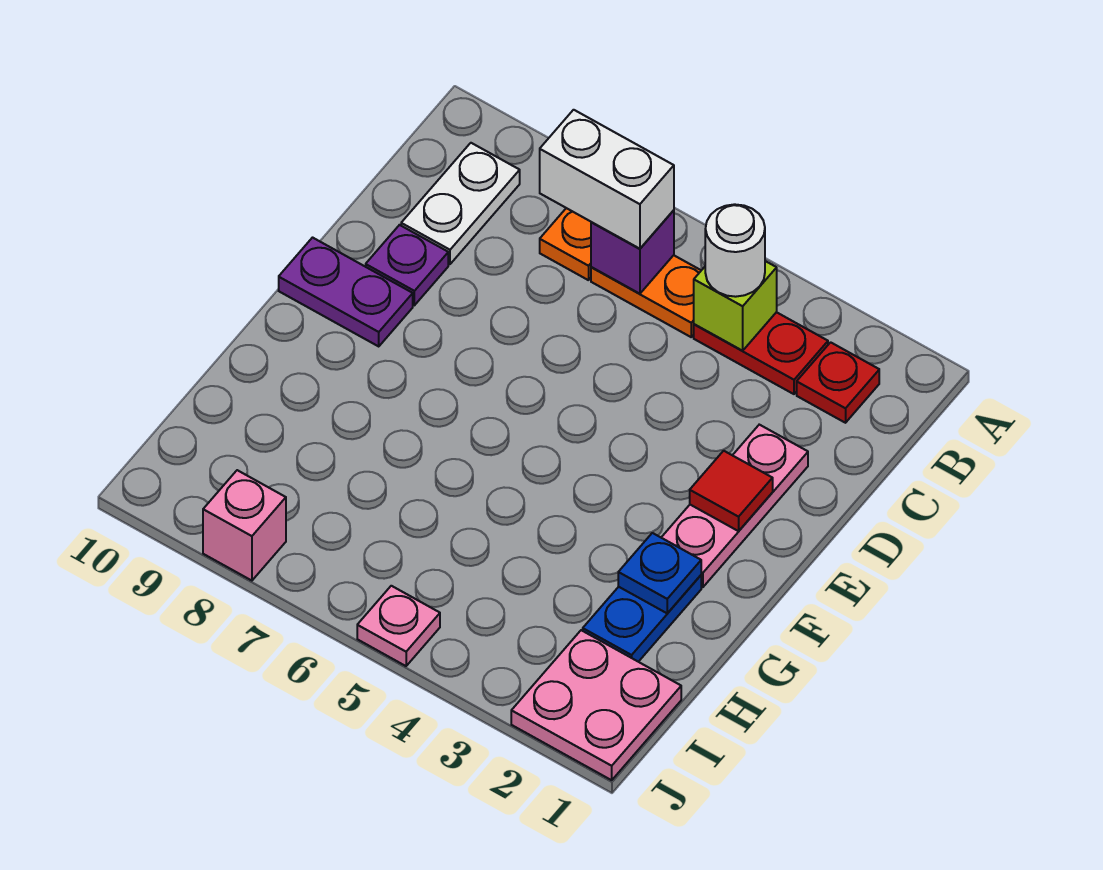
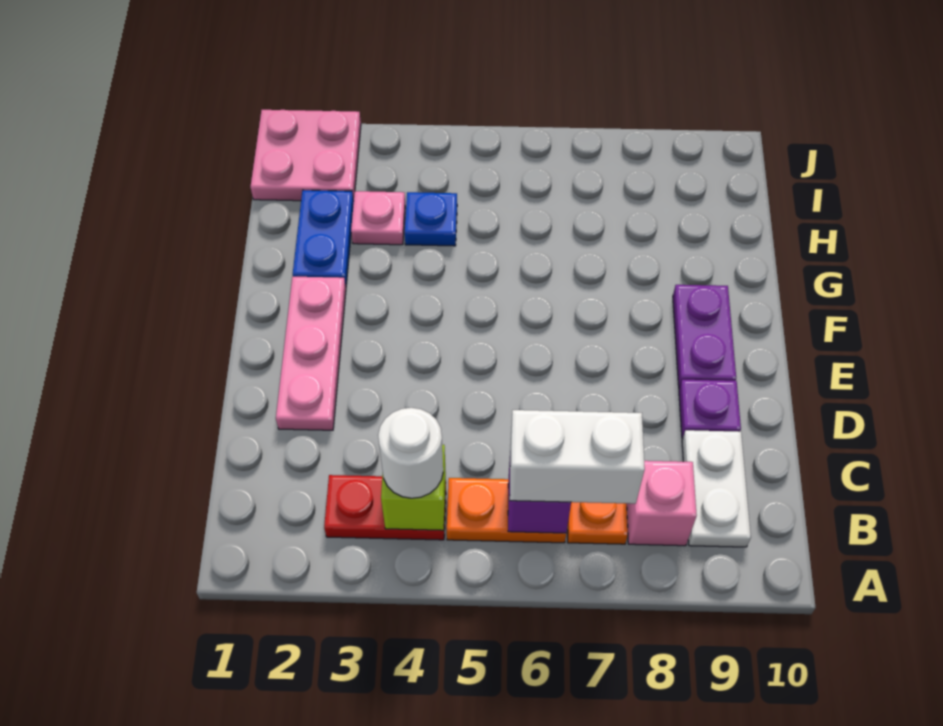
red 1x1 plate [797,342,879,423] -> none
red 1x1 tile [690,451,773,531] -> none
purple 1x2 plate [279,238,413,346] -> purple 1x2 plate turned to [673,285,736,388]
blue 1x1 plate [618,533,701,613] -> blue 1x1 plate moved to [405,192,457,246]
pink 1x1 plate [357,586,440,666] -> pink 1x1 plate moved to [351,191,405,245]
pink 1x1 brick [203,470,286,581] -> pink 1x1 brick moved to [627,461,697,546]

